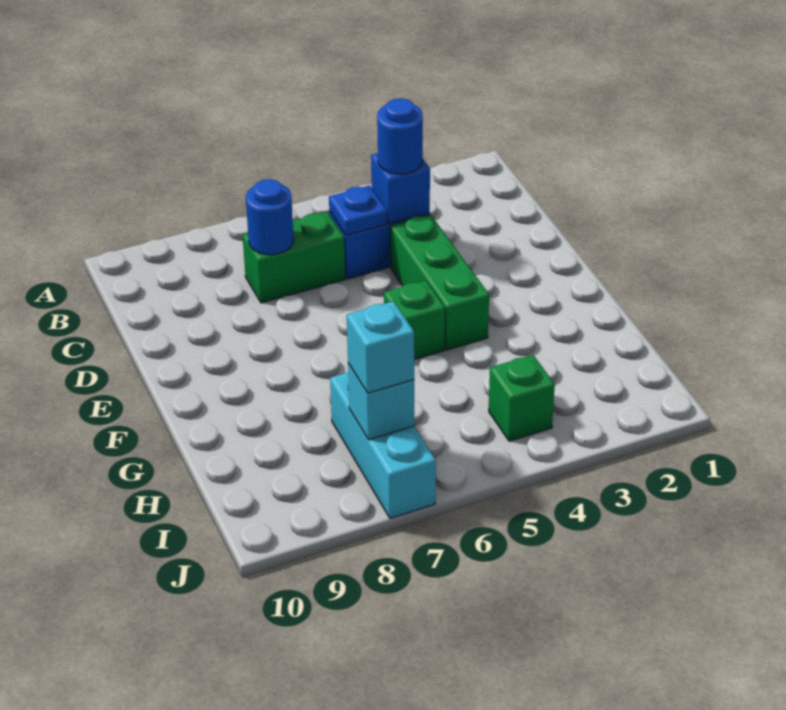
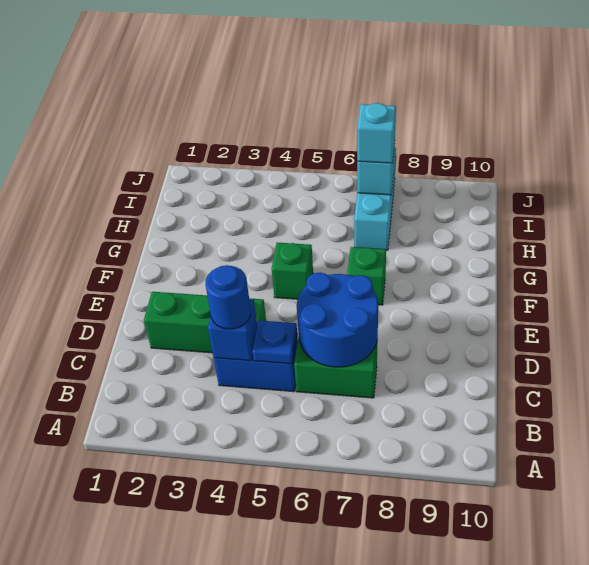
blue 1x1 round brick [246,179,294,255] -> blue 2x2 round brick [297,273,378,367]
green 1x3 brick [390,215,489,350] -> green 1x3 brick turned to [144,292,266,353]
green 1x1 brick [489,355,555,441] -> green 1x1 brick moved to [347,247,386,305]

